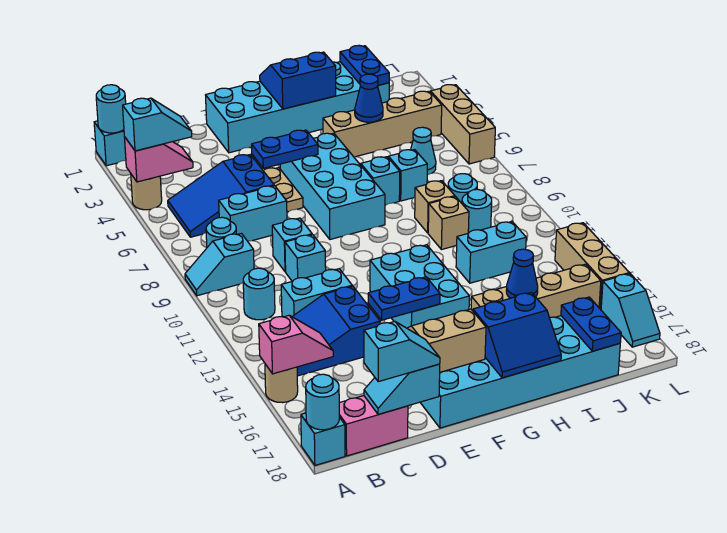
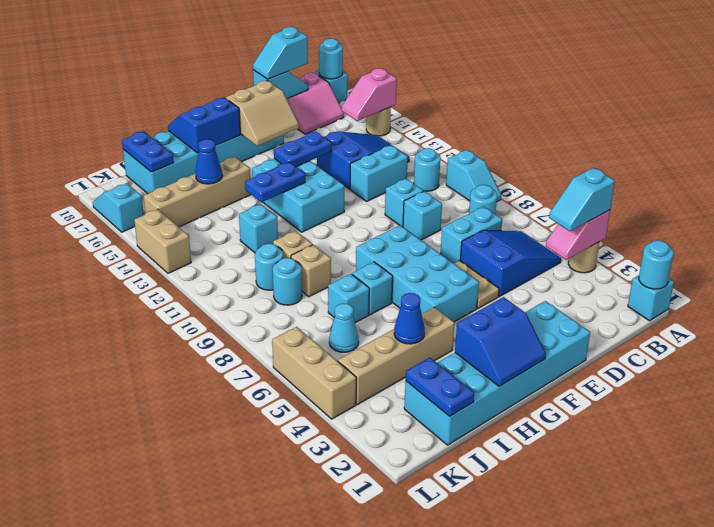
cyan 1x2 slope [185,234,254,296] -> cyan 1x2 slope turned to [446,150,501,201]
blue 1x2 plate [252,130,318,168] -> blue 1x2 plate moved to [245,162,305,202]
cyan 1x2 brick [456,222,526,283] -> cyan 1x1 brick [239,204,278,253]
tan 1x3 brick [555,223,629,310] -> tan 1x2 brick [134,209,191,273]

